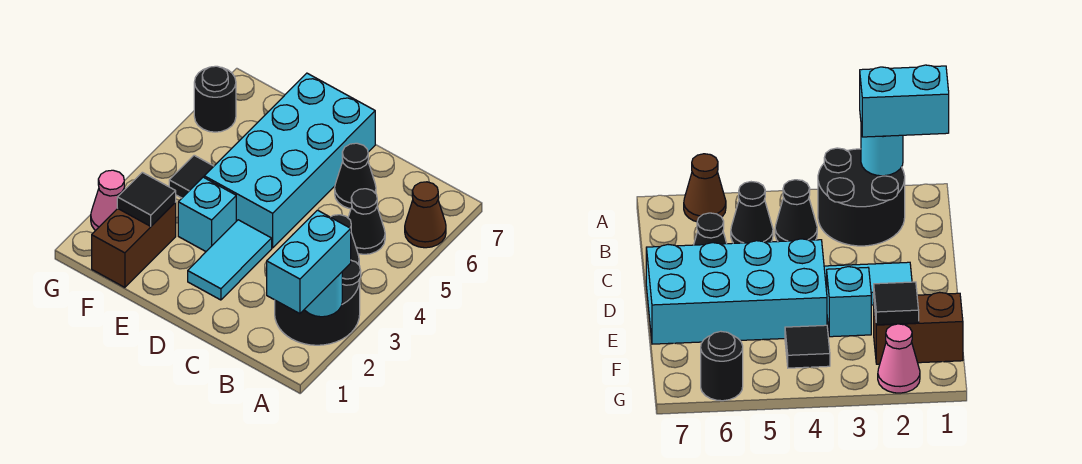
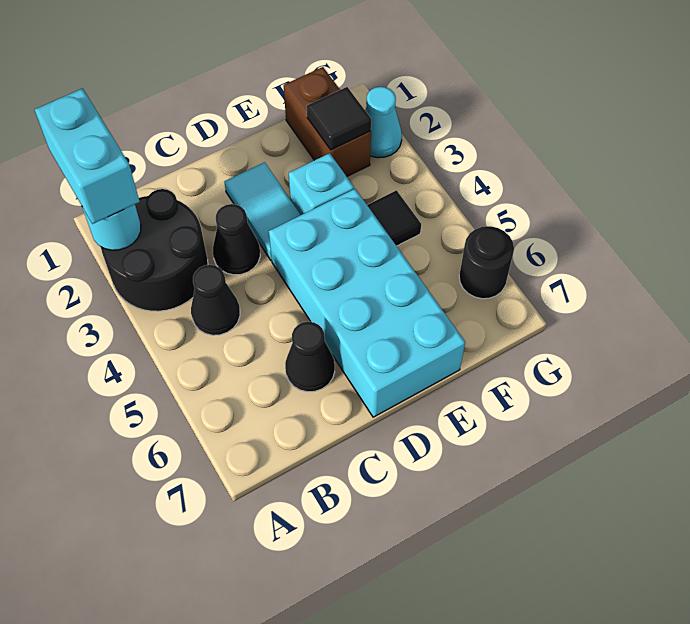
brown 1x1 cone [405,182,446,248] -> none
black 1x1 cone [348,189,385,254] -> black 1x1 cone moved to [213,204,260,275]
pink 1x1 cone [91,170,125,230] -> cyan 1x1 cone [365,87,402,158]

